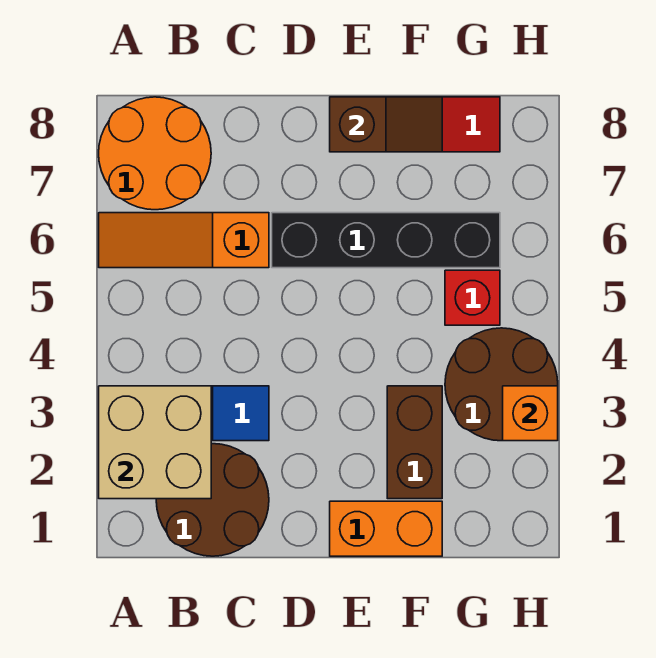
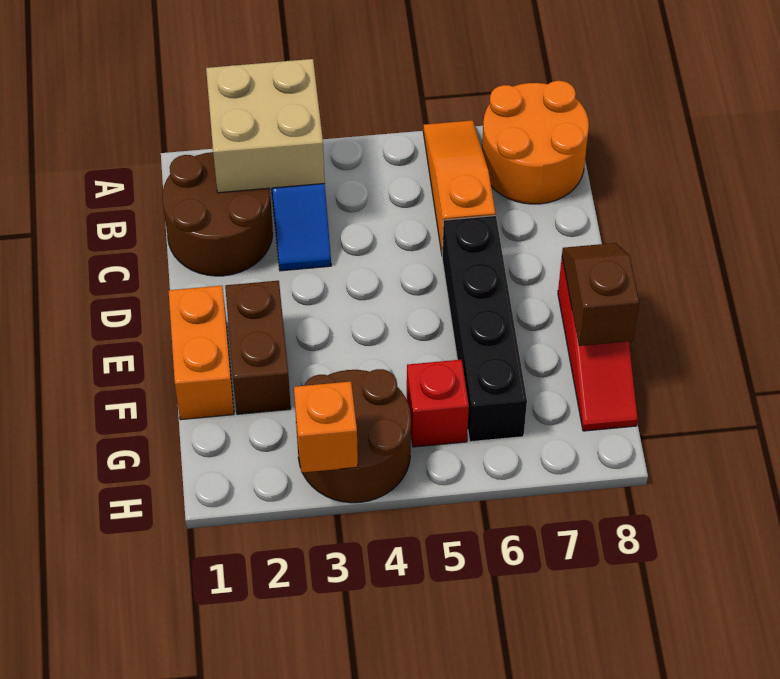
brown 1x2 slope [330,97,442,152] -> brown 1x2 slope turned to [562,243,639,346]
brown 1x2 brick [387,386,442,499] -> brown 1x2 brick turned to [225,281,291,414]

